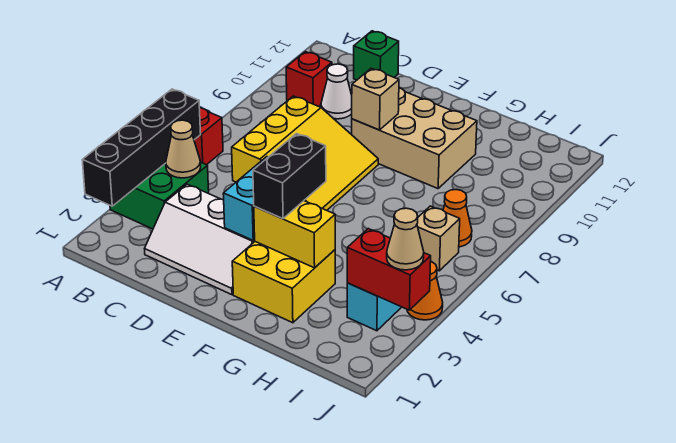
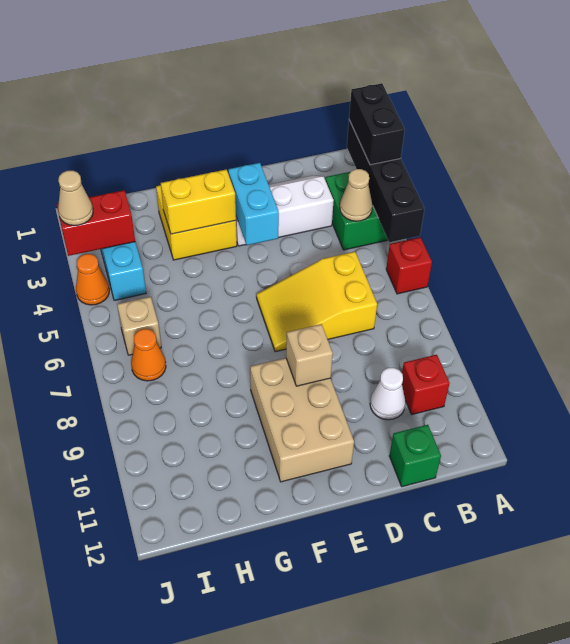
yellow 3x3 slope [232,96,378,210] -> yellow 2x3 slope [256,252,377,352]
tan 2x3 brick [352,88,477,189] -> tan 2x3 brick turned to [250,358,354,482]
black 1x2 brick [253,134,326,219] -> black 1x2 brick moved to [349,83,405,165]

